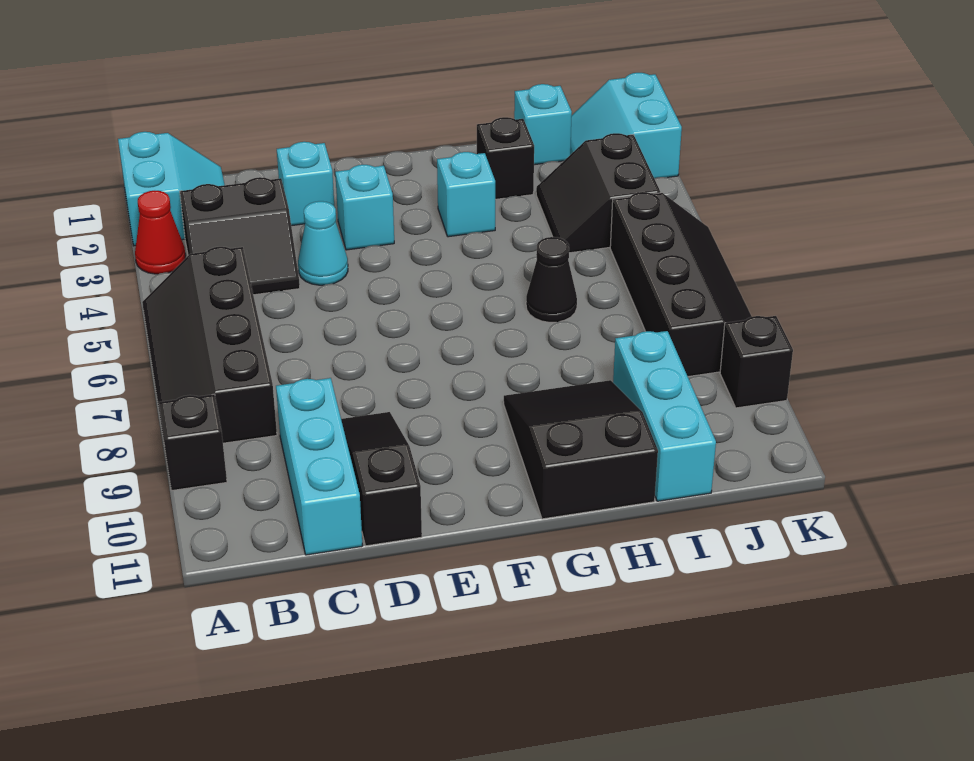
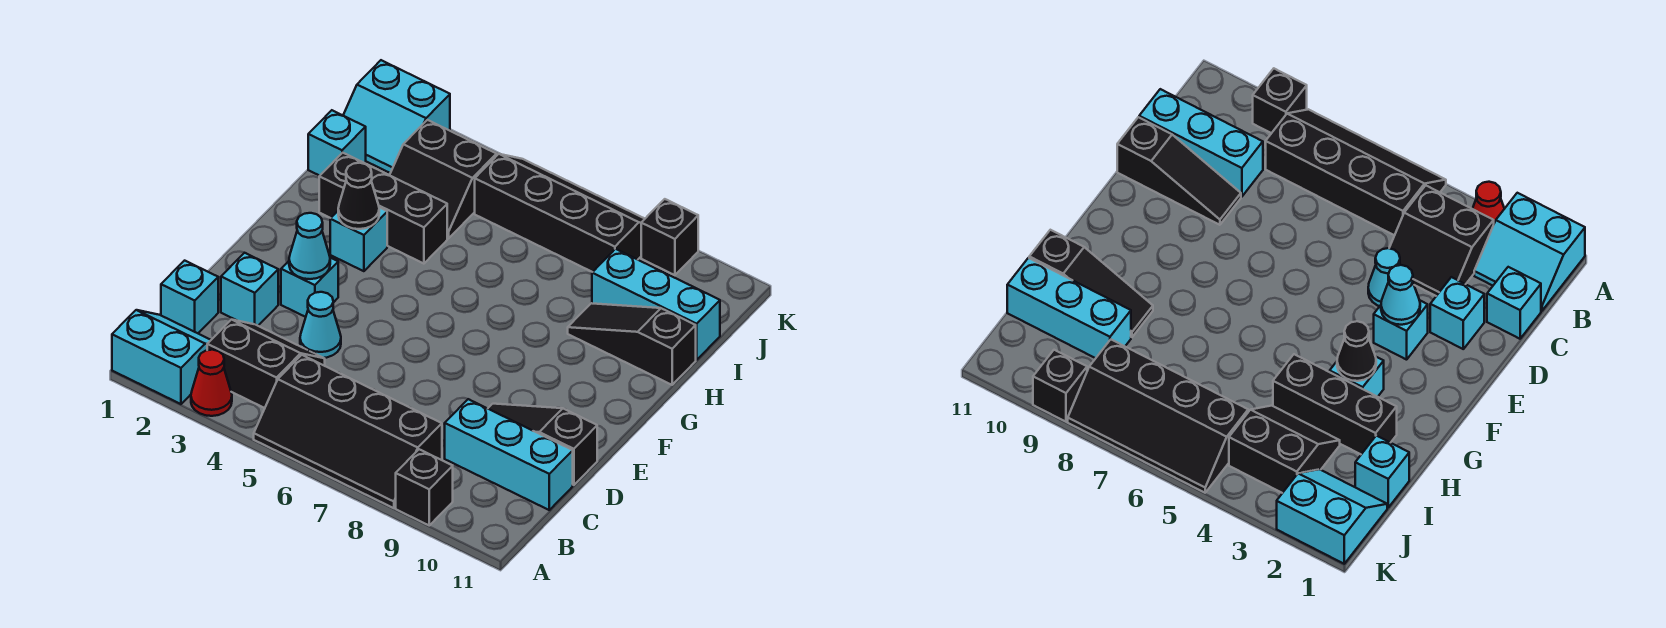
black 2x2 slope [180,177,300,295] -> black 2x2 slope turned to [207,320,325,408]
none -> cyan 1x1 brick [161,261,218,333]
none -> cyan 1x1 cone [289,213,330,279]
black 2x3 slope [504,380,658,519] -> black 1x3 slope [568,303,696,385]
black 1x1 brick [477,117,534,199] -> black 1x3 brick [319,153,447,264]
black 1x1 cone [526,237,577,322] -> black 1x1 cone moved to [338,163,379,229]

